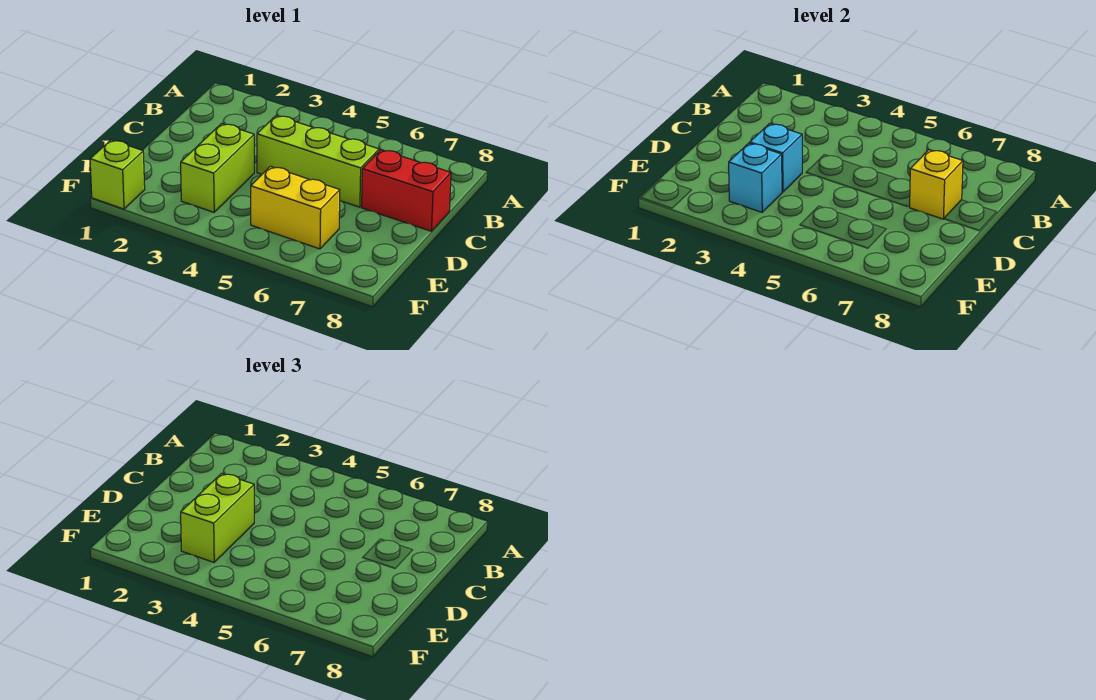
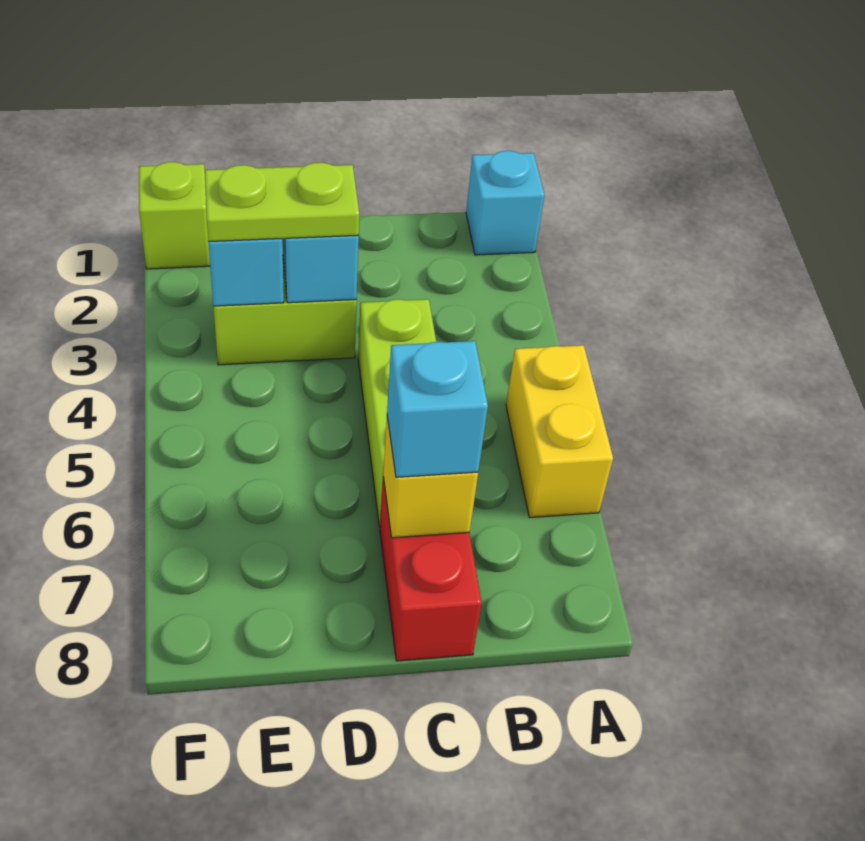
none -> cyan 1x1 brick [466,151,545,255]
none -> cyan 1x1 brick [387,341,488,477]
lime 1x2 brick [181,474,254,562] -> lime 1x2 plate [205,163,359,241]
yellow 1x2 brick [251,166,340,249] -> yellow 1x2 brick moved to [506,345,613,517]

